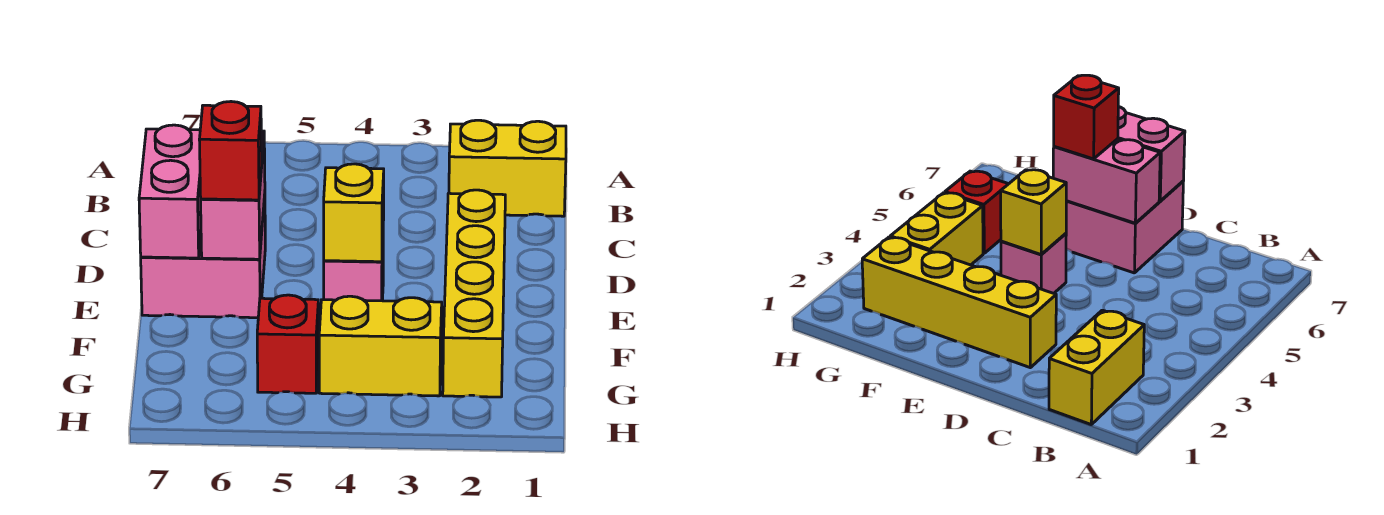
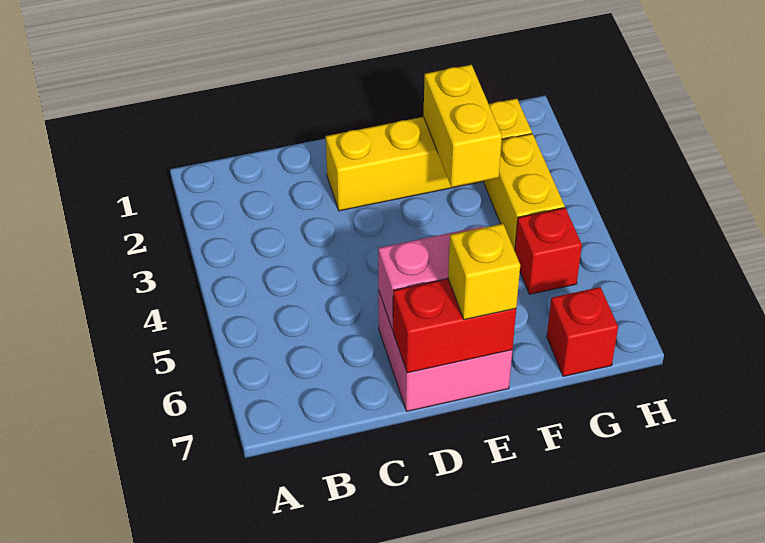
yellow 1x2 brick [449,120,566,216] -> yellow 1x2 brick moved to [423,65,502,187]
pink 1x2 brick [139,125,201,258] -> red 1x2 brick [393,279,516,373]
pink 1x1 brick [324,248,383,301] -> none
yellow 1x1 brick [324,164,384,262] -> yellow 1x1 brick moved to [448,224,520,320]
red 1x1 brick [199,102,262,200] -> red 1x1 brick moved to [547,287,618,376]

